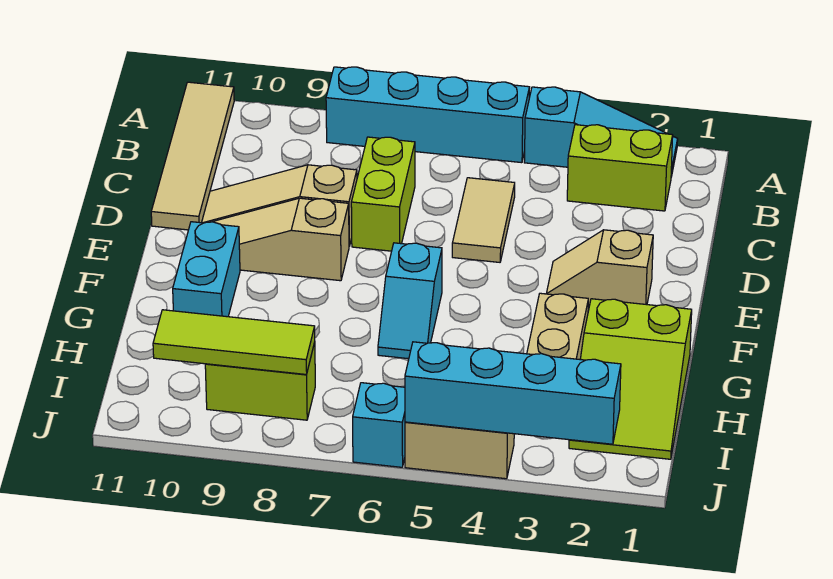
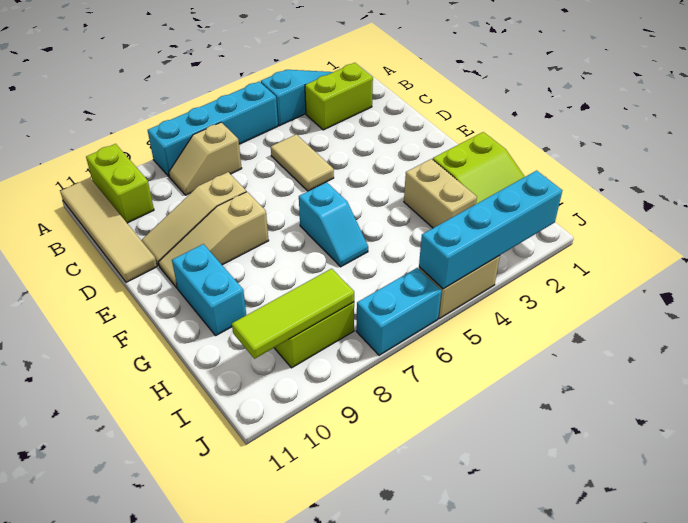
lime 1x2 brick [351,137,415,251] -> lime 1x2 brick moved to [86,144,154,223]
tan 1x2 slope [546,230,653,307] -> tan 1x2 slope moved to [169,122,242,195]
cyan 1x1 brick [353,383,405,467] -> cyan 1x2 brick [356,268,441,355]

